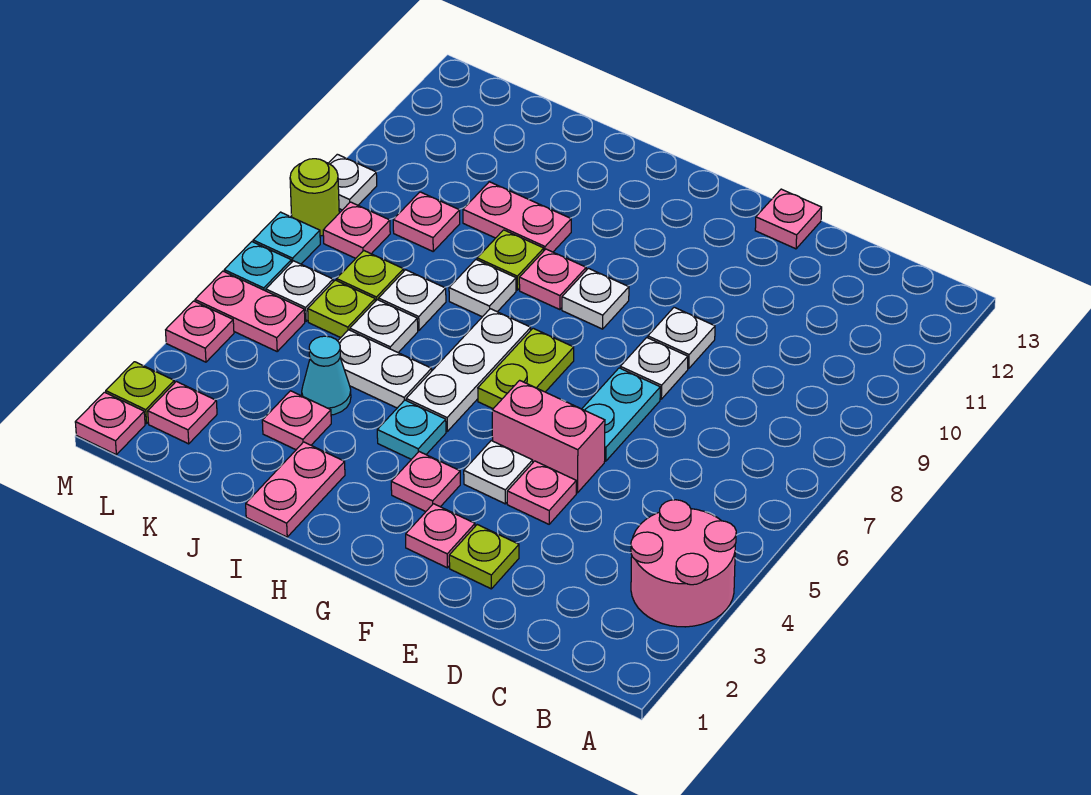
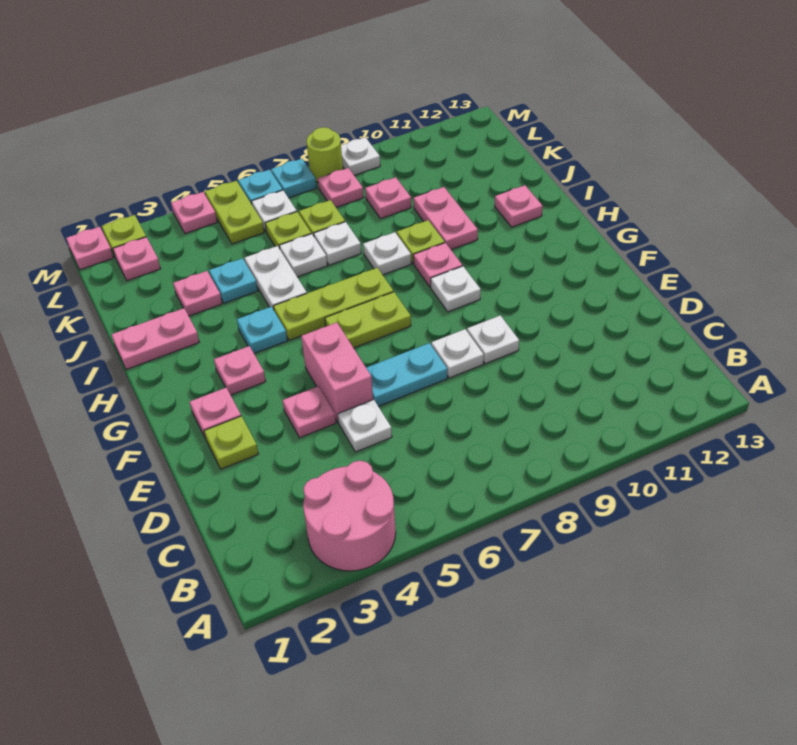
pink 1x1 plate [755,189,822,249] -> pink 1x1 plate moved to [495,185,543,227]
white 1x1 plate [464,441,533,504] -> white 1x1 plate moved to [338,400,392,452]
white 1x3 plate [406,309,531,431] -> lime 1x3 plate [273,268,393,340]
cyan 1x1 cone [302,336,351,415] -> cyan 1x1 plate [209,258,258,303]
pink 1x2 plate [195,271,305,351] -> lime 1x2 plate [205,181,264,244]

